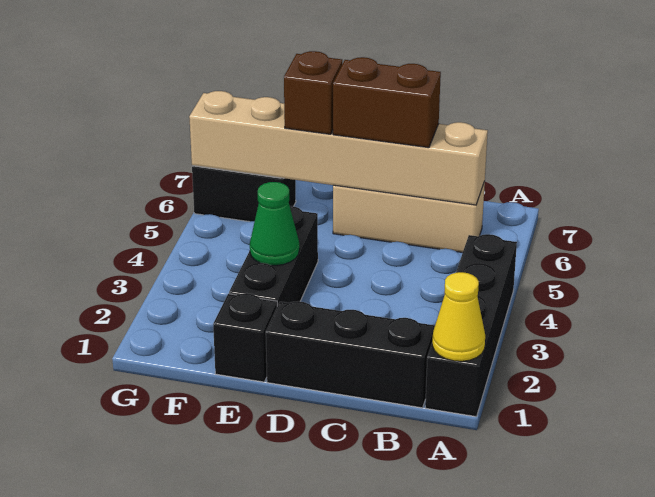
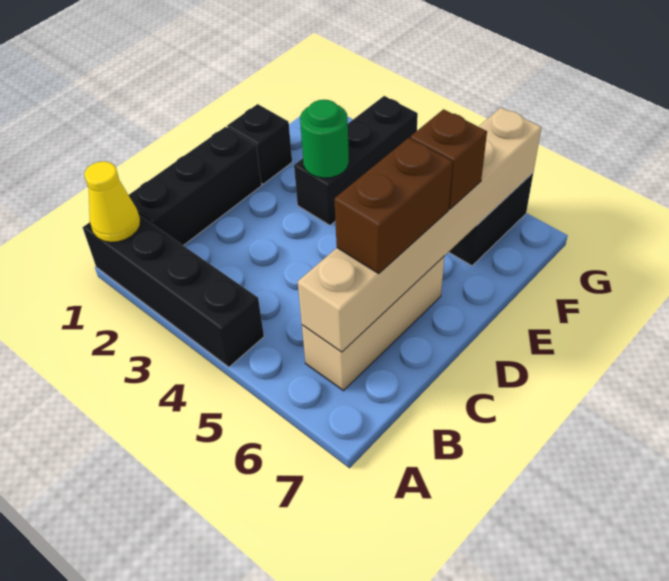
black 1x3 brick [229,206,318,306] -> black 1x3 brick turned to [294,96,418,225]
green 1x1 cone [250,182,299,265] -> green 1x1 round brick [300,100,349,178]

